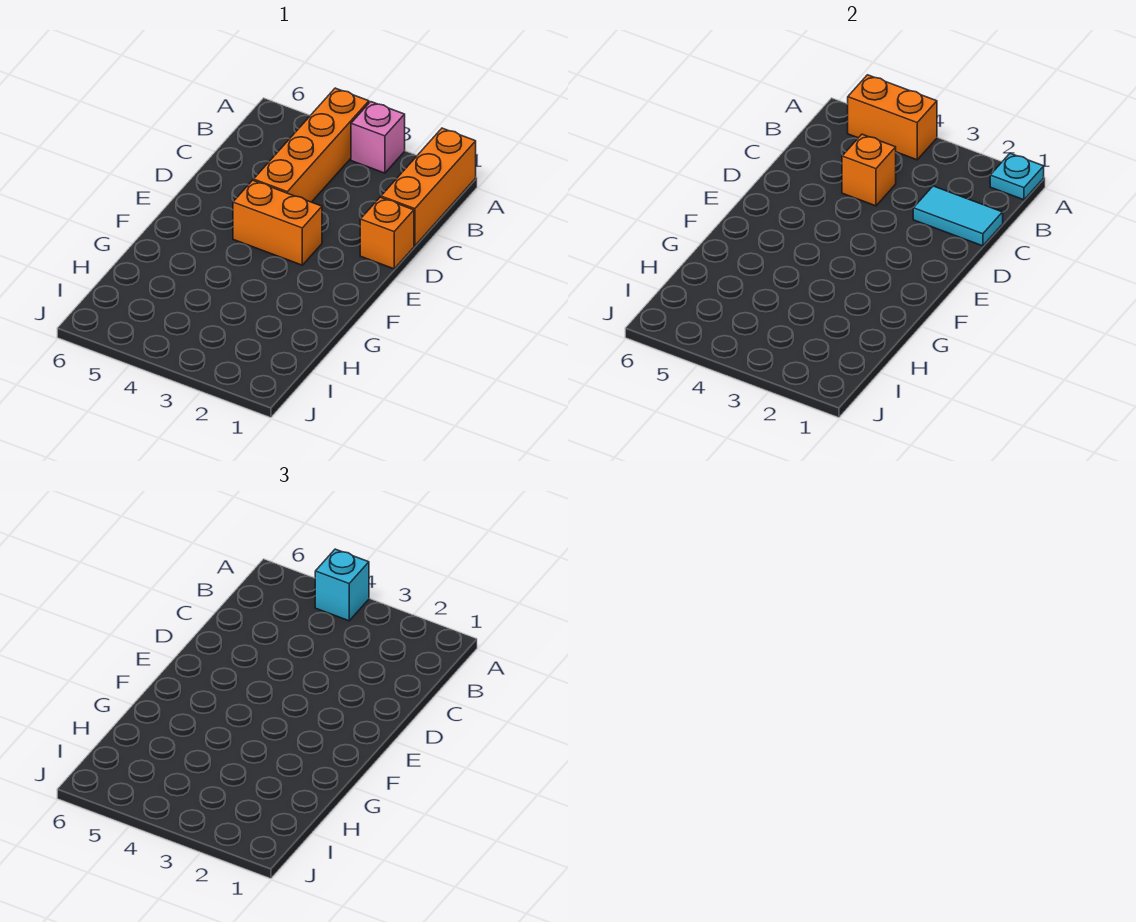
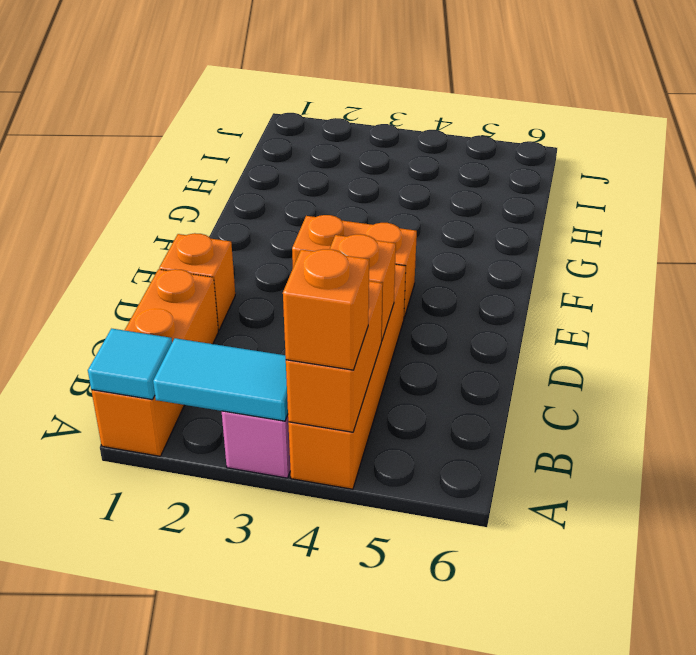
cyan 1x1 plate [990,153,1044,200] -> cyan 1x1 tile [88,329,172,400]
orange 1x2 brick [848,75,937,160] -> orange 1x2 brick turned to [286,281,383,432]
cyan 1x1 brick [315,549,369,621] -> orange 1x1 brick [283,249,369,370]
cyan 1x2 tile [913,186,1003,246] -> cyan 1x2 tile moved to [153,338,288,421]

